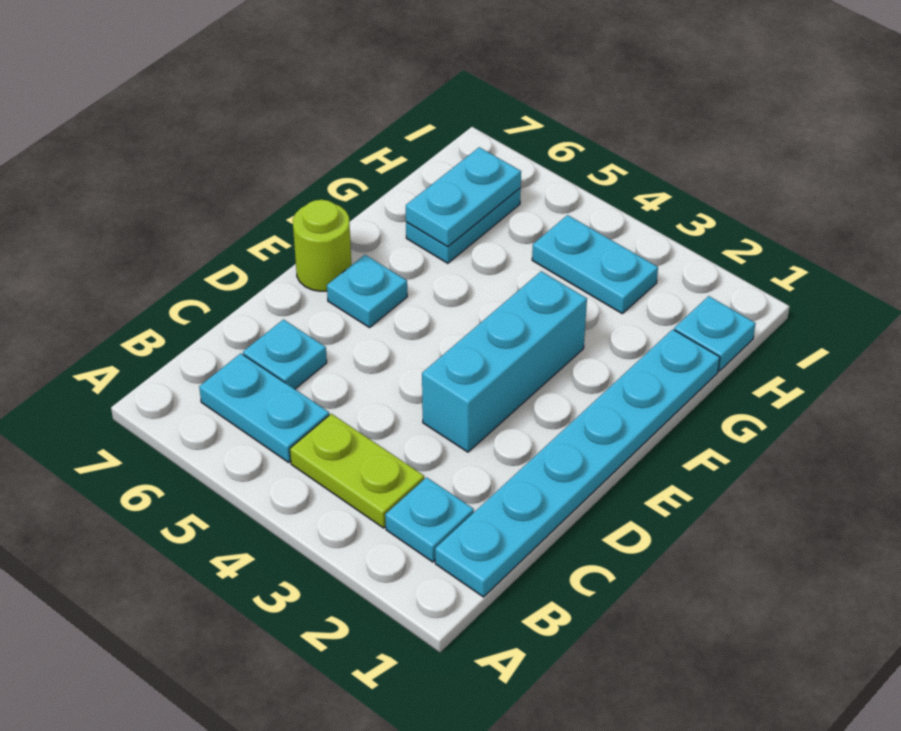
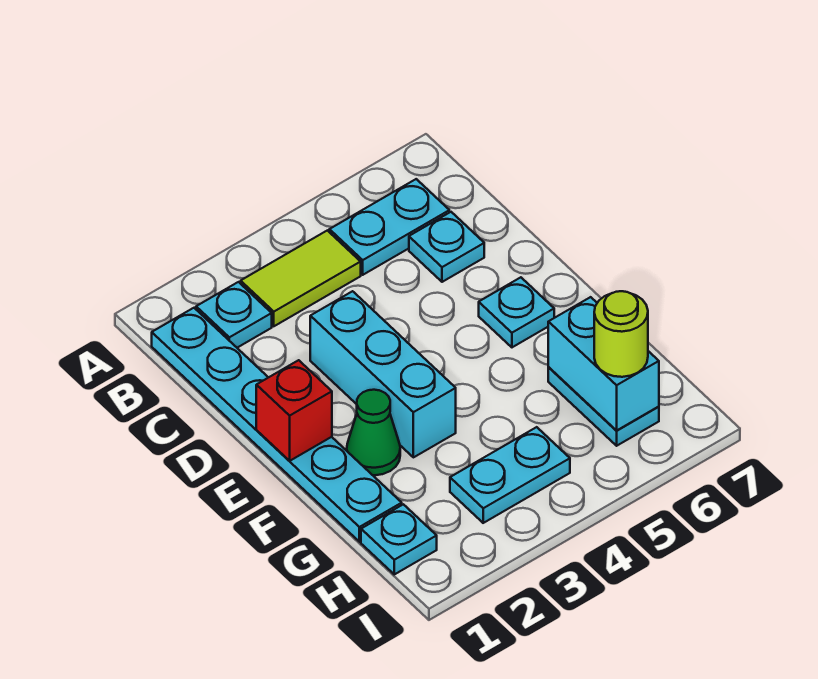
lime 1x2 plate [290,414,424,528] -> lime 1x2 tile [241,230,361,326]
none -> red 1x1 brick [256,360,332,461]
lime 1x1 round brick [293,200,351,291] -> lime 1x1 round brick moved to [594,291,648,377]
none -> green 1x1 cone [347,390,400,475]
cyan 1x2 plate [406,147,521,247] -> cyan 1x2 brick [548,297,659,430]

